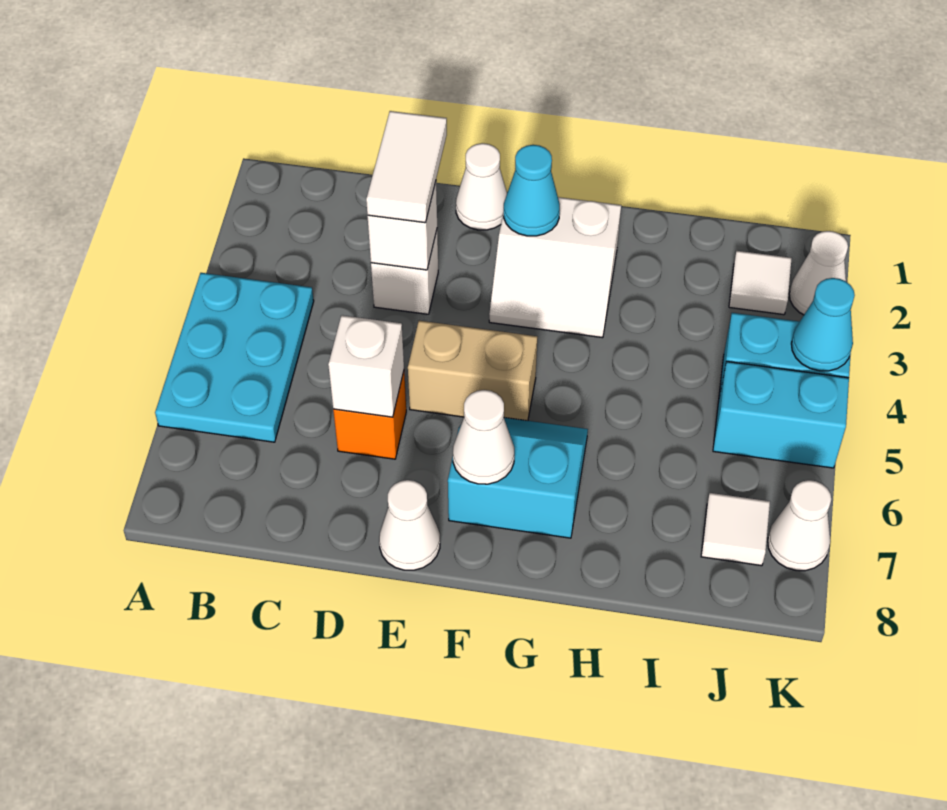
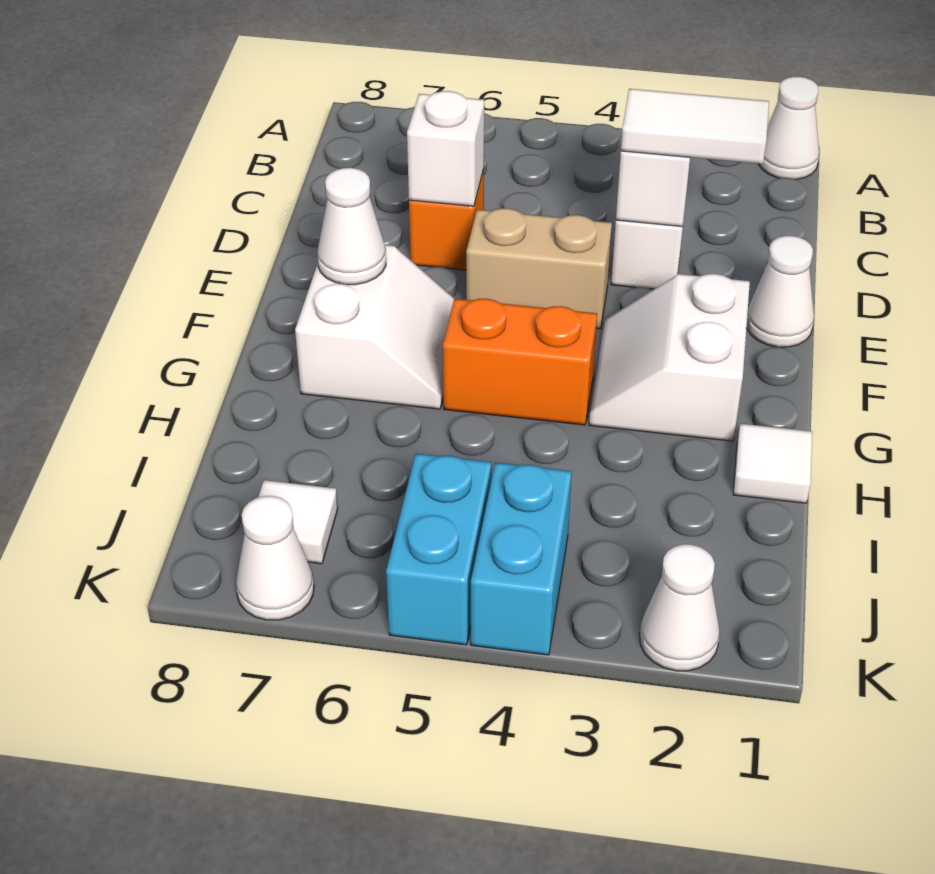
cyan 2x3 plate [155,273,314,442] -> none
tan 1x2 brick [408,321,537,421] -> tan 1x2 brick turned to [466,208,612,329]
white 1x1 cone [379,480,440,570] -> white 1x1 cone moved to [759,77,819,179]
cyan 1x1 cone [504,145,560,236] -> none
cyan 2x2 slope [448,418,588,538] -> white 2x2 slope [295,245,455,409]
none -> orange 1x2 brick [443,299,597,425]
white 1x1 tile [729,251,792,315] -> white 1x1 tile moved to [733,424,812,503]
cyan 1x1 cone [791,278,855,371] -> none

